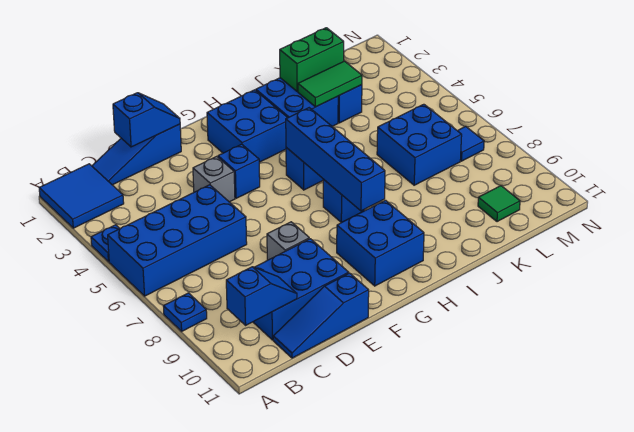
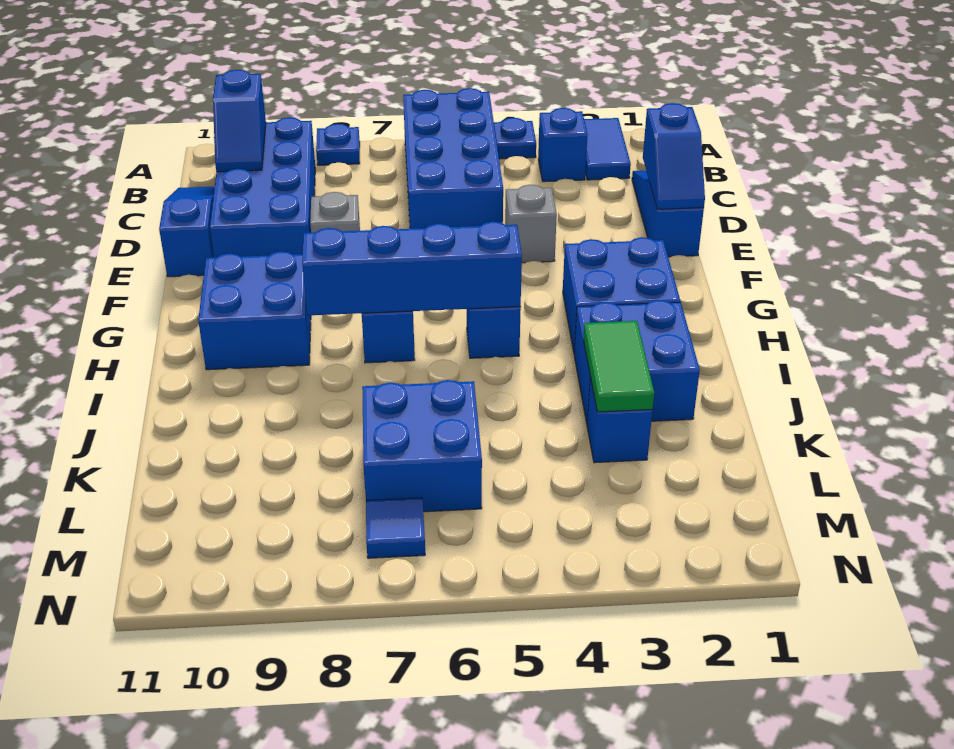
blue 2x2 tile [39,164,124,228] -> blue 1x2 tile [584,118,631,180]
blue 2x3 brick [253,239,349,340] -> blue 2x4 brick [210,117,315,258]
blue 1x1 brick [218,144,260,198] -> blue 1x1 brick moved to [538,108,588,182]
green 1x2 brick [280,28,344,92] -> none
green 1x1 tile [478,186,520,222] -> none

